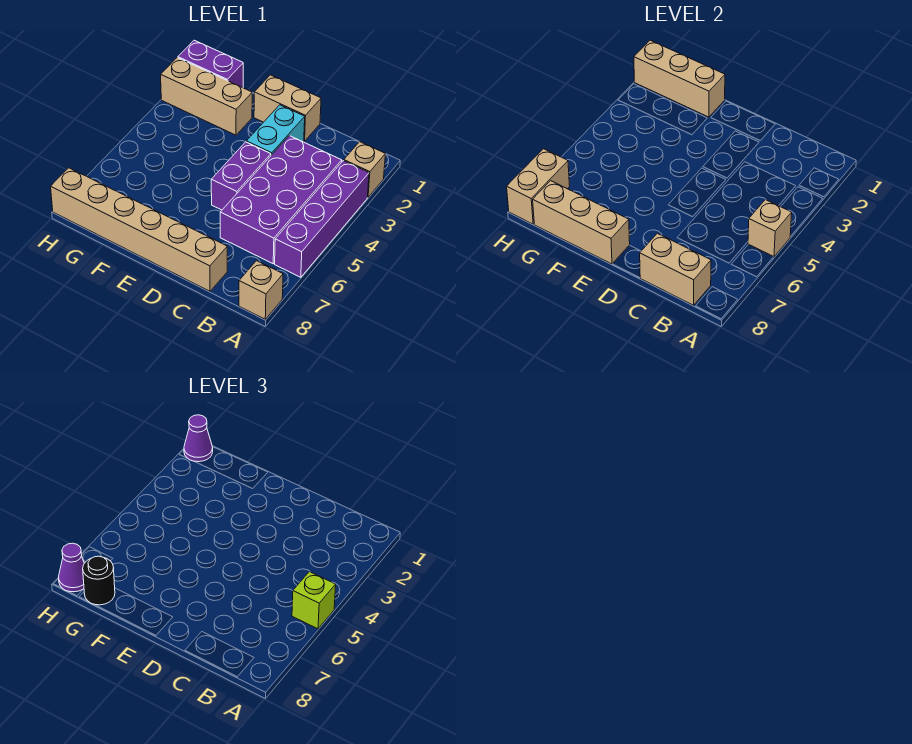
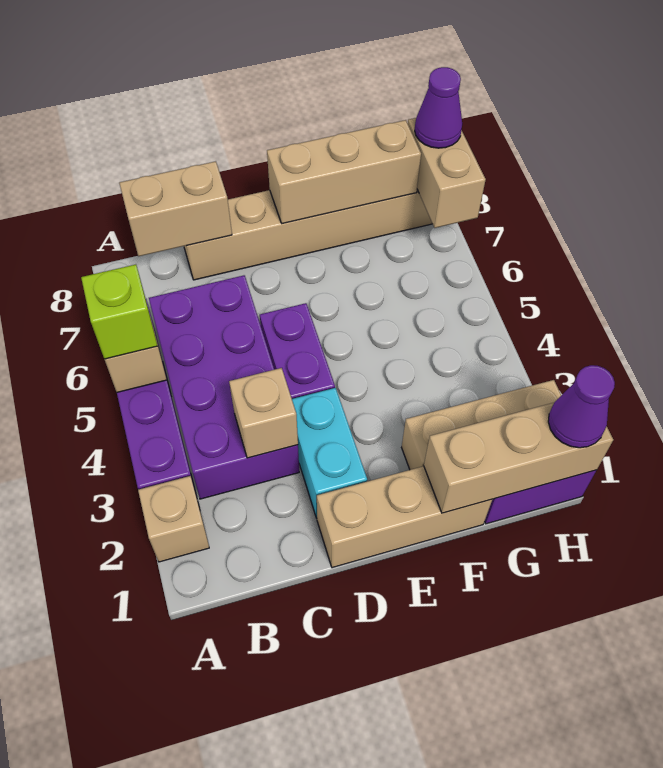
tan 1x1 brick [239,261,283,319] -> tan 1x1 brick moved to [229,368,298,458]
tan 1x2 brick [254,75,321,141] -> tan 1x3 brick [317,466,492,568]
black 1x1 round brick [83,556,115,605] -> none

